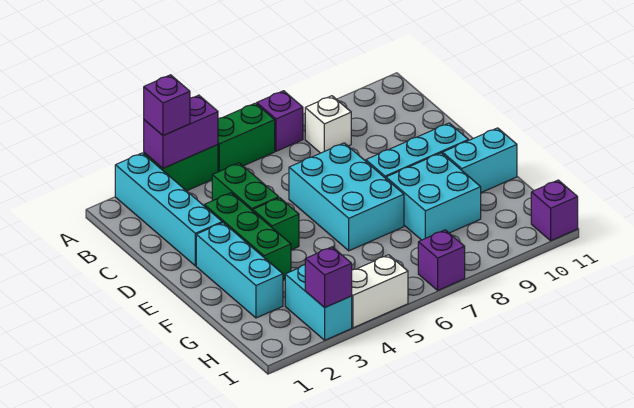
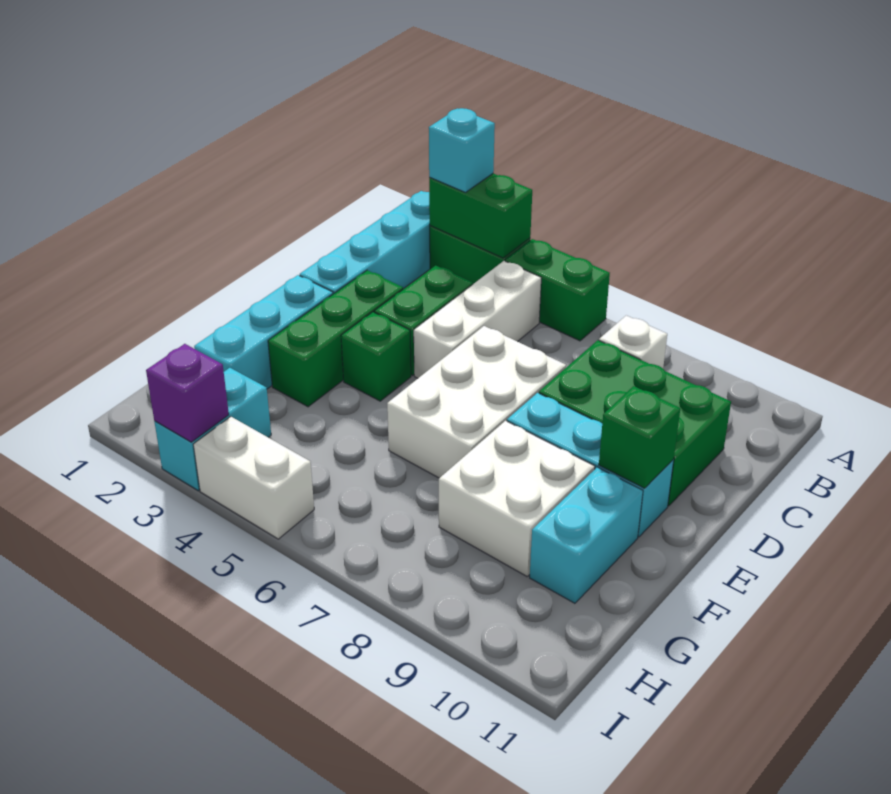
purple 1x2 brick [144,95,218,168] -> green 1x2 brick [429,174,532,258]
purple 1x1 brick [144,75,190,136] -> cyan 1x1 brick [429,108,495,192]
purple 1x1 brick [257,91,303,151] -> none
none -> white 1x3 brick [414,261,541,378]
none -> green 2x3 brick [539,340,731,506]
cyan 2x3 brick [289,143,404,251] -> white 2x3 brick [387,326,566,478]
none -> green 1x1 brick [599,386,680,488]
cyan 2x2 brick [386,153,481,240] -> white 2x2 brick [439,421,595,576]
cyan 1x2 brick [443,128,517,193] -> cyan 1x2 brick turned to [530,467,643,603]
purple 1x1 brick [418,230,465,290] -> none
purple 1x1 brick [531,180,578,241] -> none

